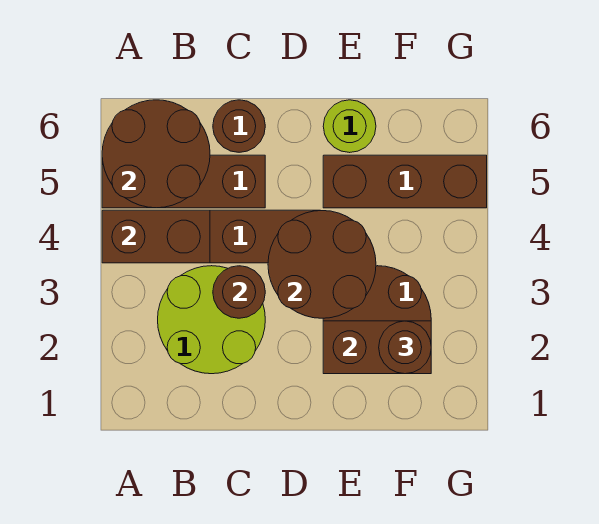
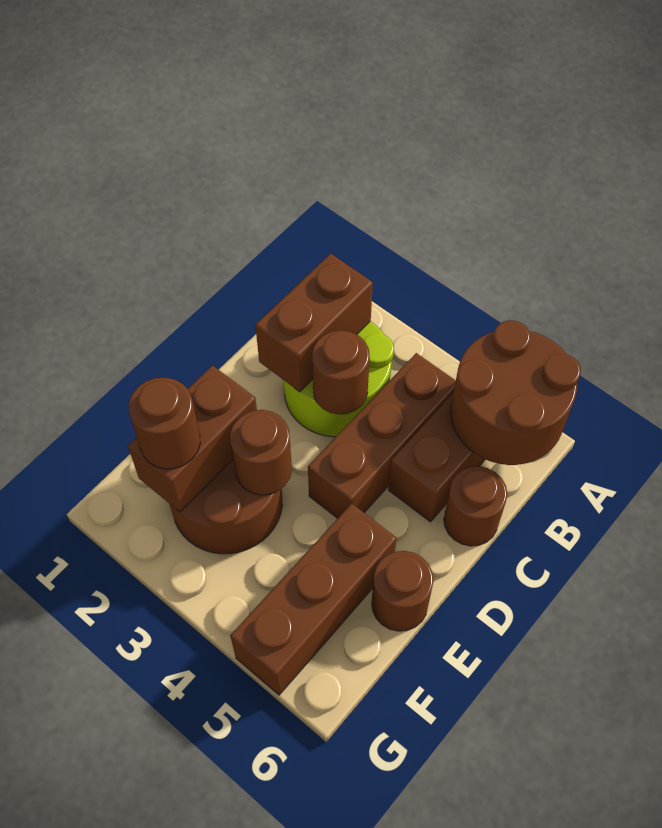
brown 1x2 brick [102,210,210,263] -> brown 1x2 brick moved to [255,254,373,392]
brown 2x2 round brick [268,211,376,318] -> brown 1x1 round brick [230,410,292,495]
lime 1x1 round brick [323,100,376,153] -> brown 1x1 round brick [372,551,434,631]

